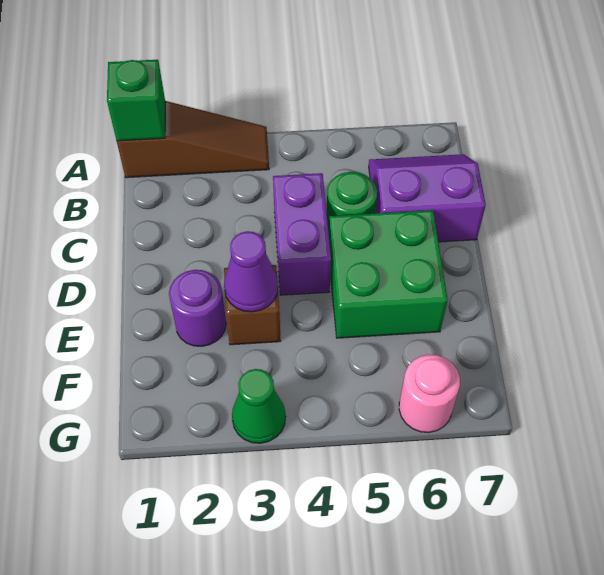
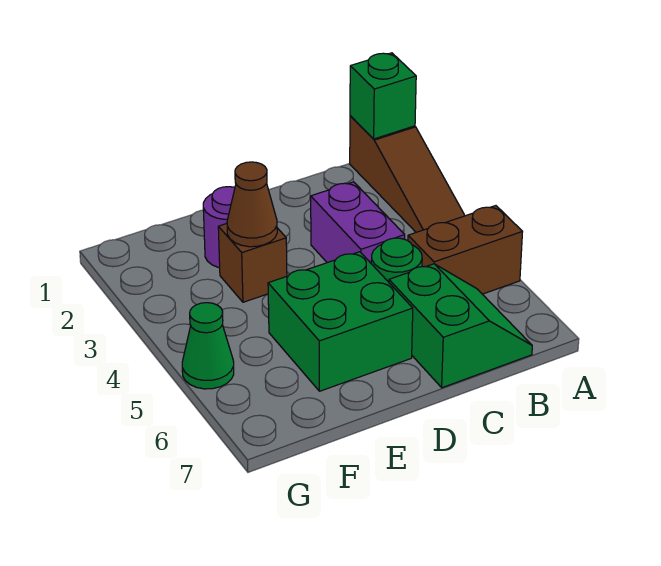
none -> brown 1x2 brick [408,206,522,294]
purple 2x2 slope [369,154,486,242] -> green 2x2 slope [389,264,532,388]
purple 1x2 brick [273,173,331,295] -> purple 1x2 brick turned to [311,182,405,263]
purple 1x1 cone [224,231,278,312] -> brown 1x1 cone [227,162,277,247]
green 1x1 cone [232,369,286,443] -> green 1x1 cone moved to [182,303,234,389]
pink 1x1 round brick [399,355,460,433] -> none

